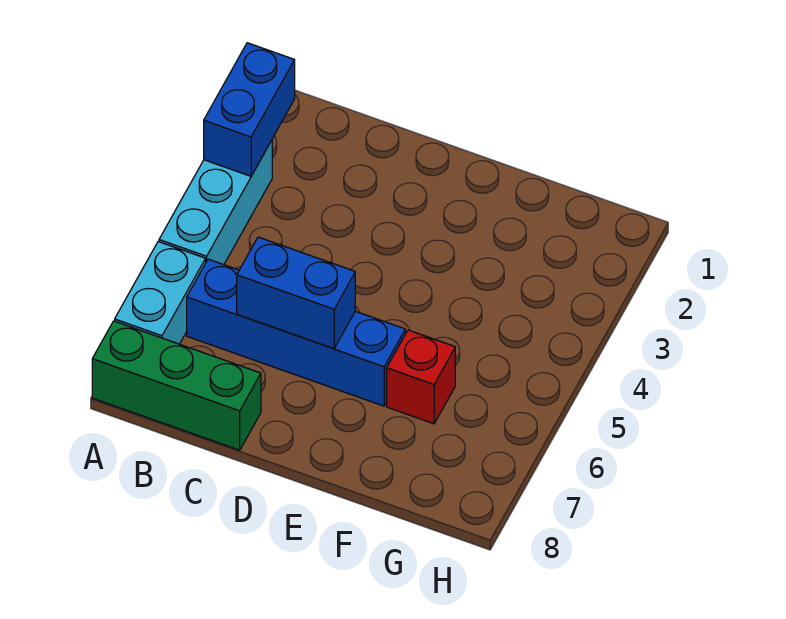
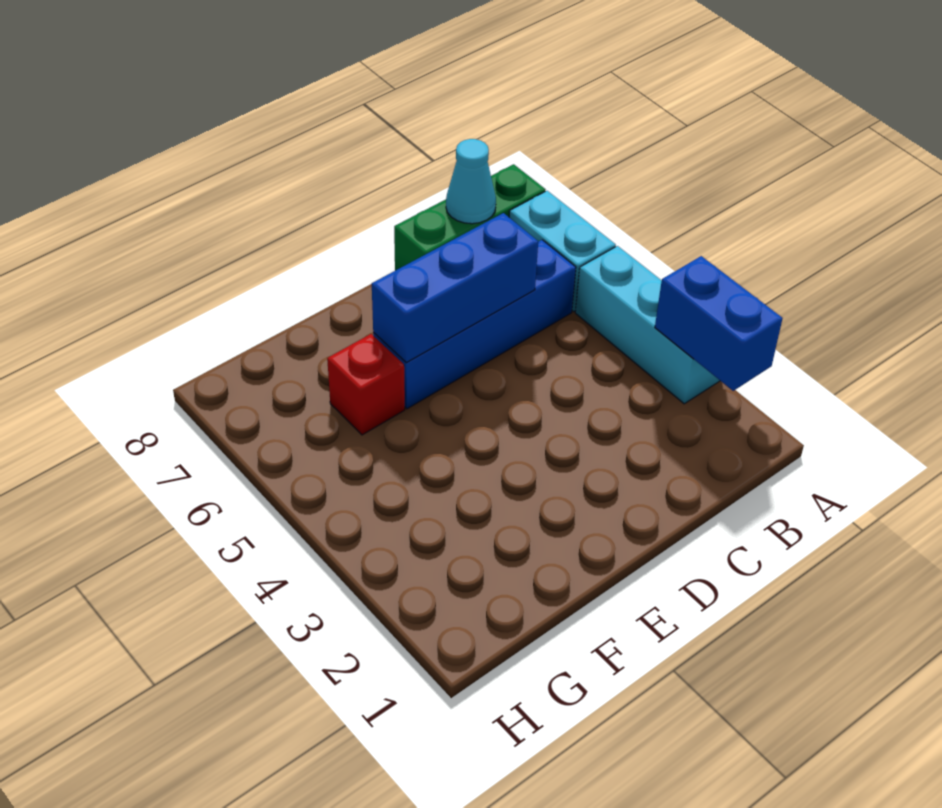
none -> cyan 1x1 cone [446,139,496,224]
blue 1x2 brick [237,237,355,349] -> blue 1x3 brick [372,213,538,363]

